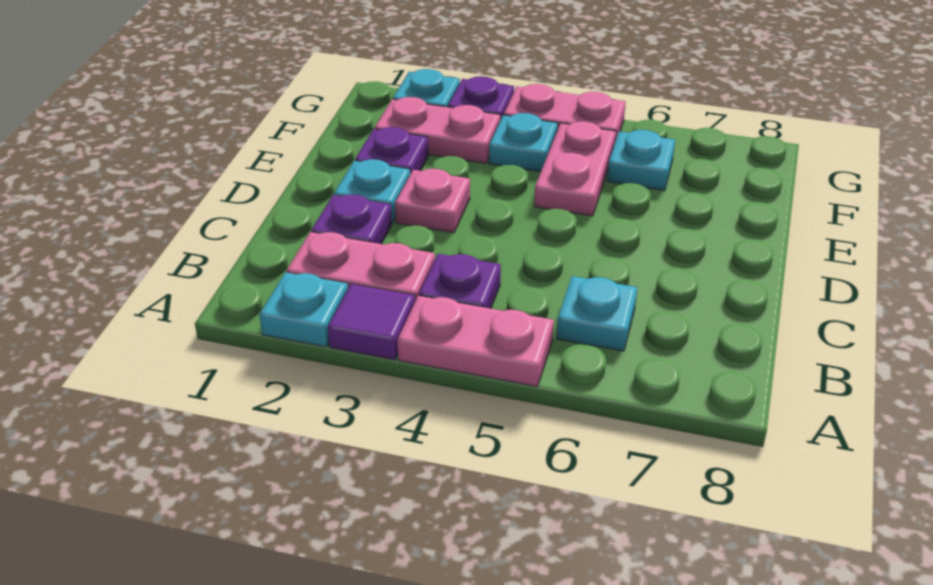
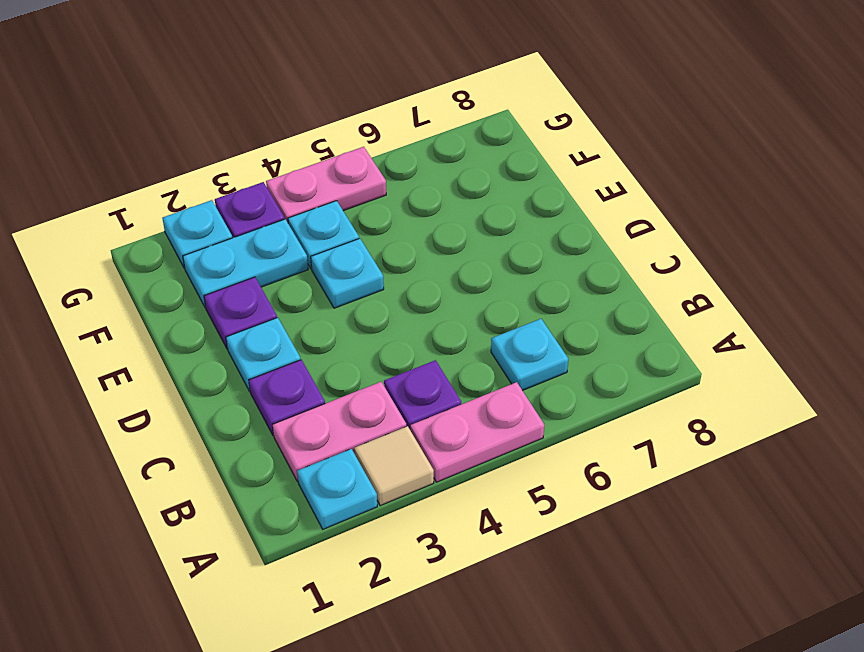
purple 1x1 tile [328,284,415,360] -> tan 1x1 tile [354,426,434,506]
pink 1x1 plate [395,168,470,233] -> none
pink 1x2 plate [534,121,616,216] -> none
pink 1x2 plate [375,97,500,163] -> cyan 1x2 plate [183,219,308,308]
cyan 1x1 plate [607,130,675,190] -> cyan 1x1 plate moved to [311,238,384,308]

